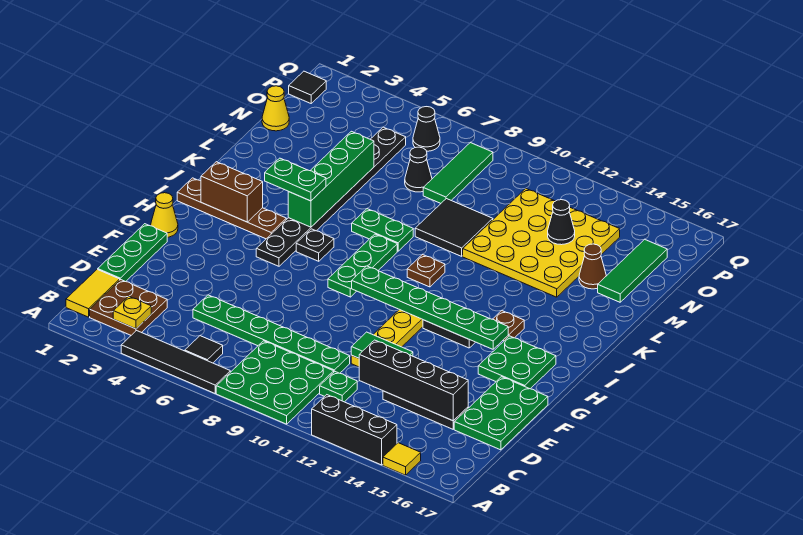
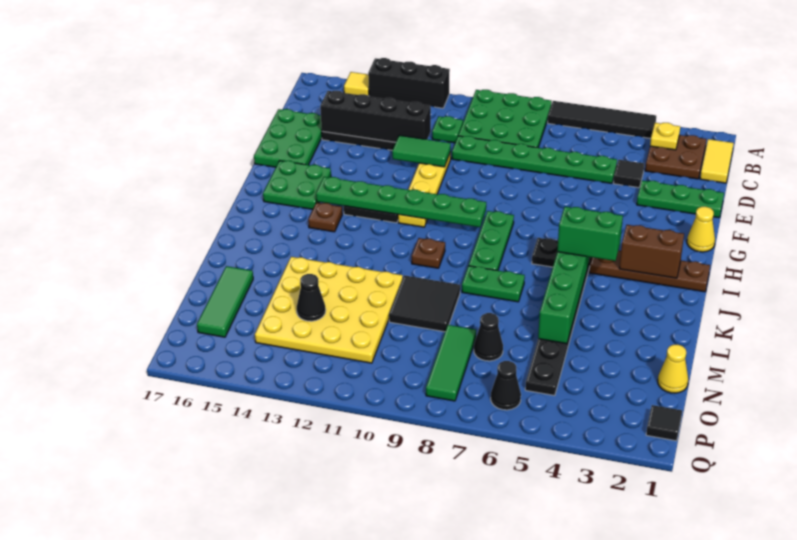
black 1x1 tile [185,336,223,363] -> black 1x1 tile moved to [614,160,644,188]
green 1x3 plate [98,224,167,282] -> green 1x3 plate turned to [637,180,724,218]
green 1x2 plate [265,158,326,201] -> green 1x2 brick [557,207,623,261]
brown 1x1 cone [579,244,606,289] -> none

